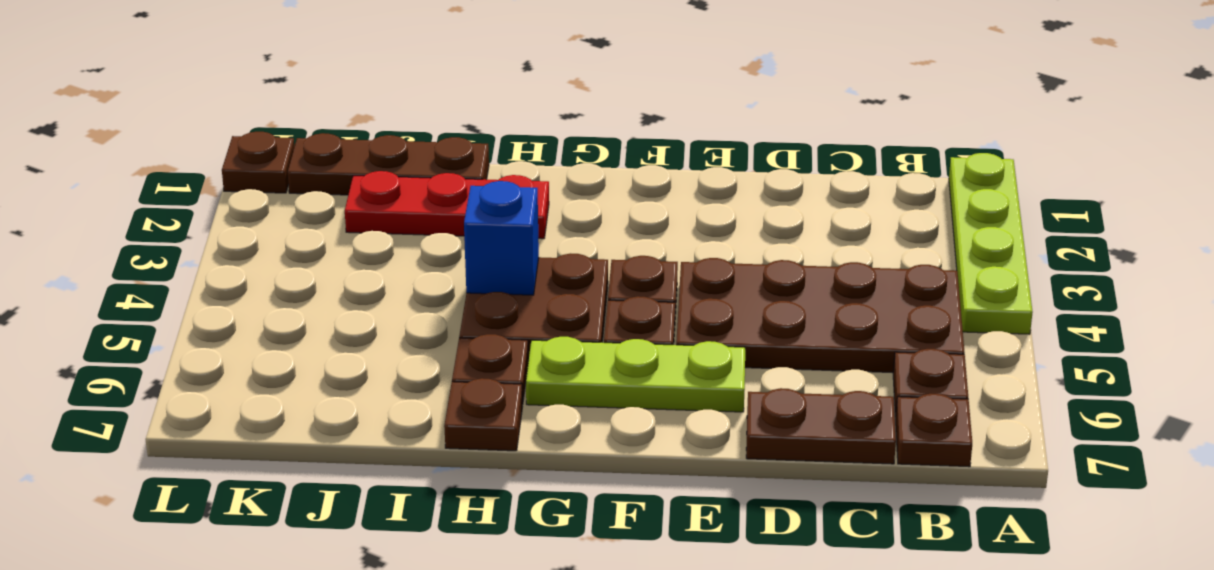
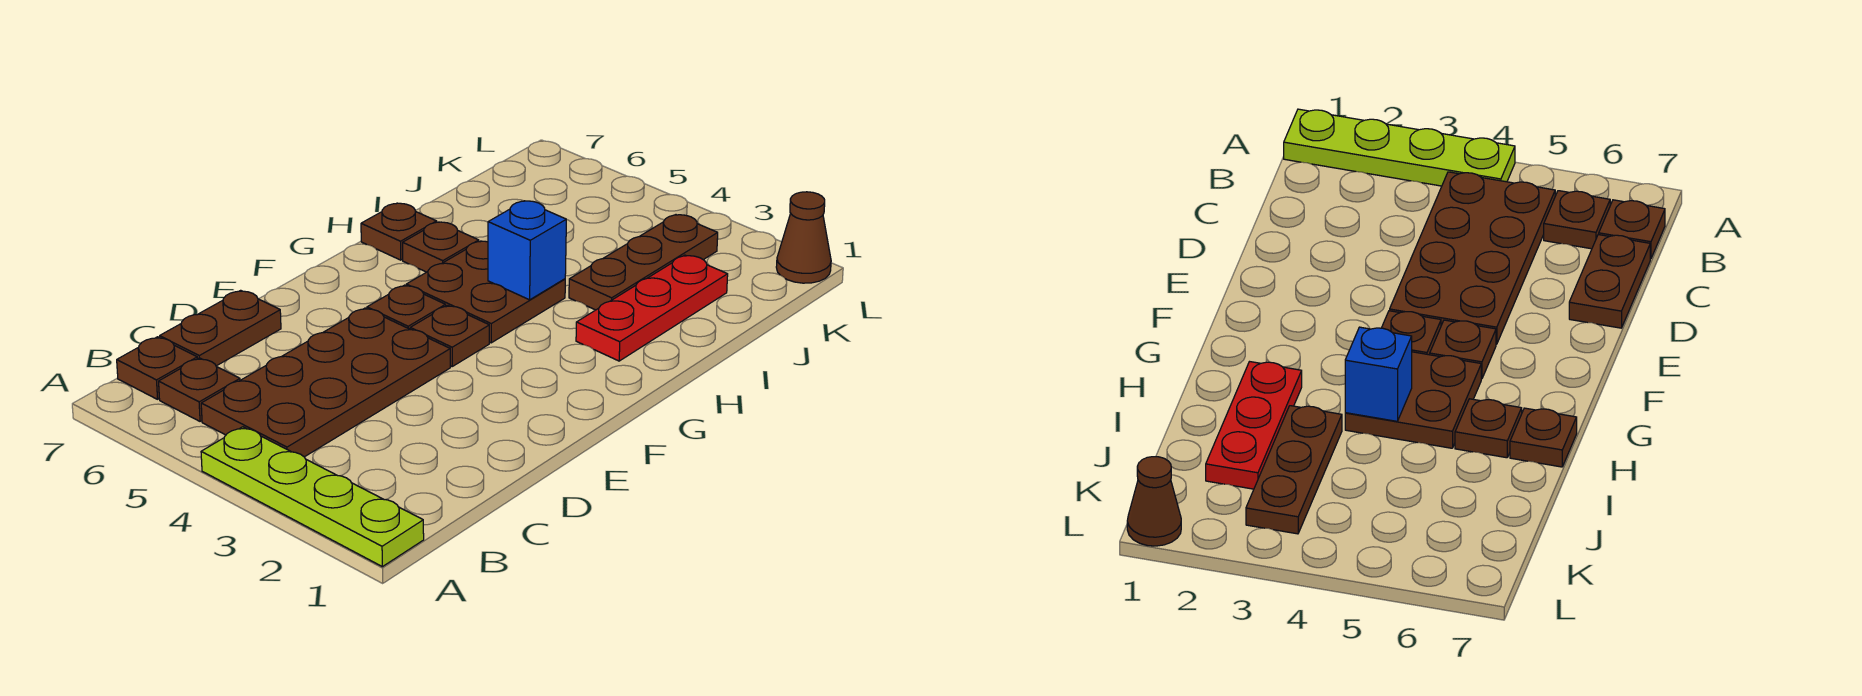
lime 1x3 plate [526,337,745,412] -> none
brown 1x3 plate [288,133,489,195] -> brown 1x3 plate moved to [569,215,718,310]
brown 1x1 plate [222,132,294,193] -> brown 1x1 cone [776,192,831,283]

